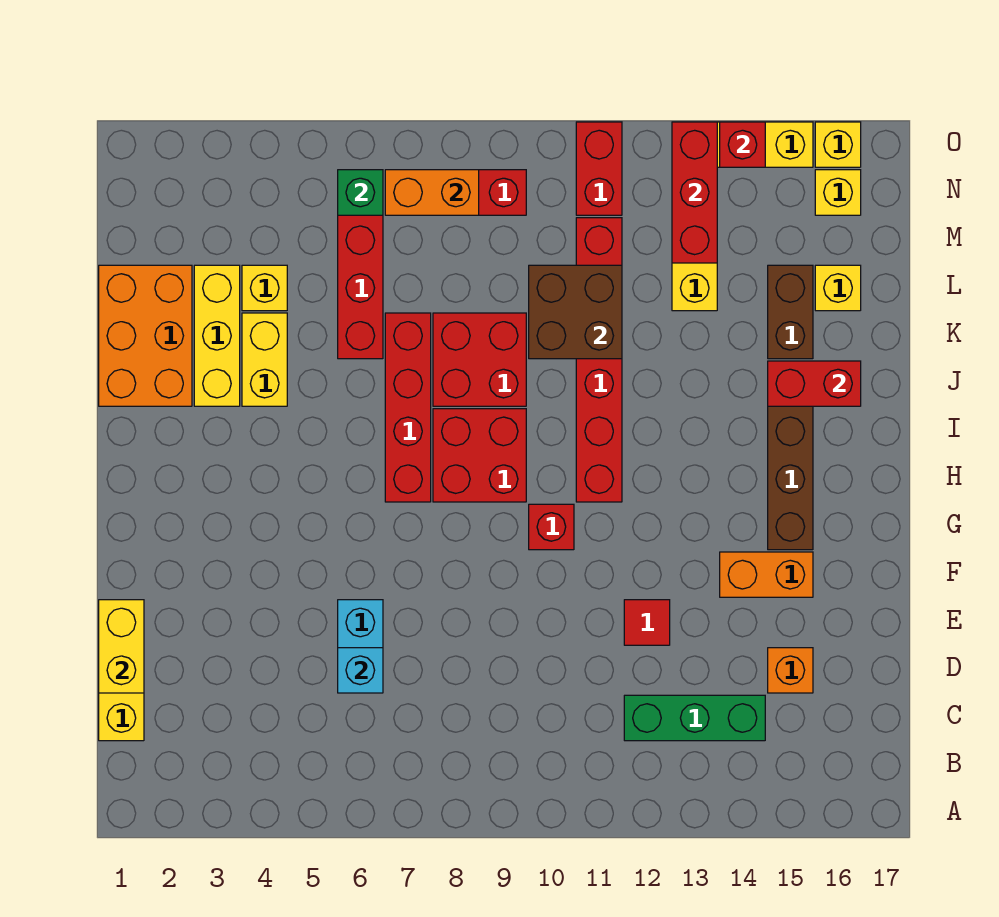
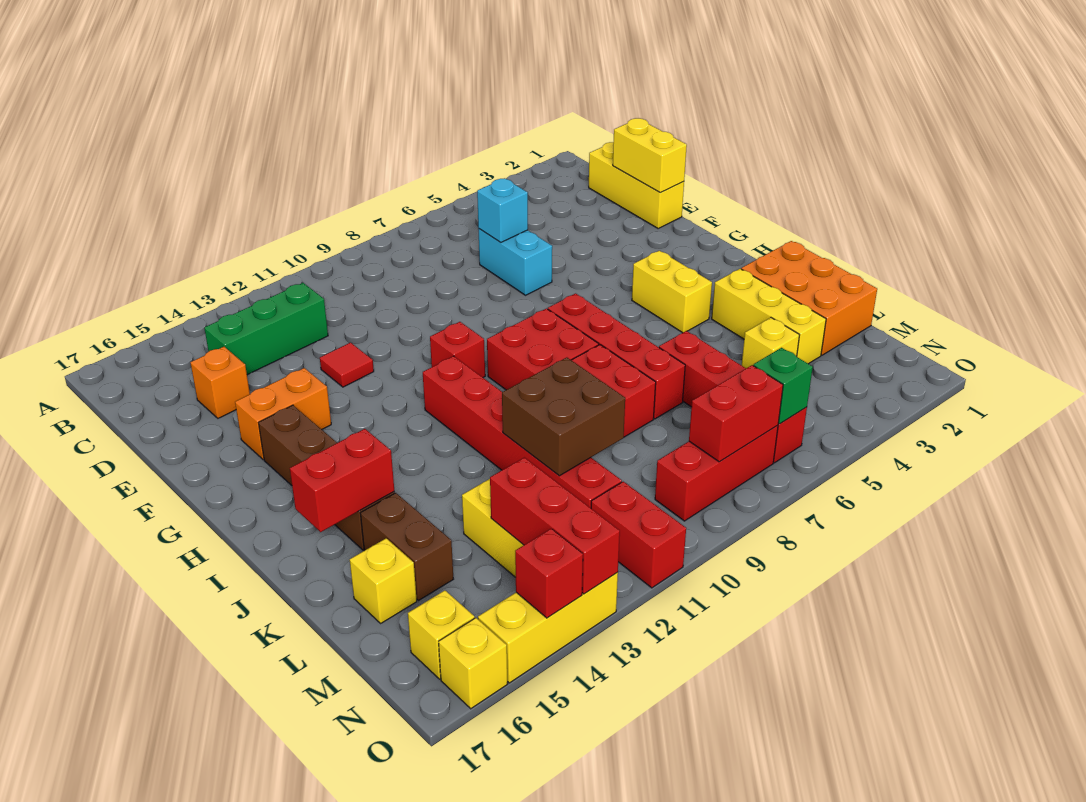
yellow 1x2 brick [242,313,287,406] -> yellow 1x2 brick moved to [632,251,712,333]
orange 1x2 brick [385,170,479,215] -> red 1x2 brick [689,365,783,462]

